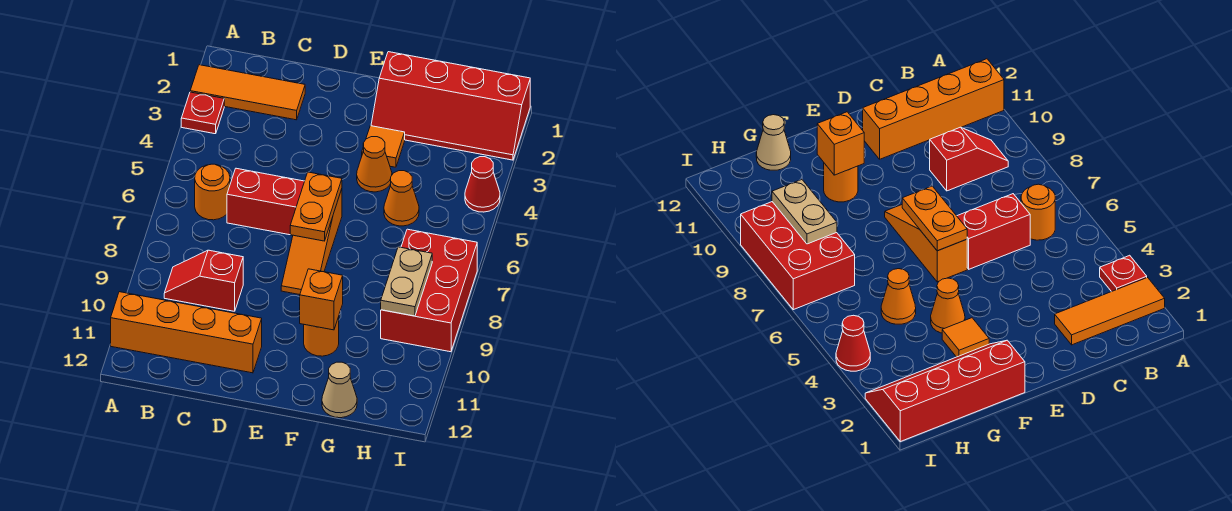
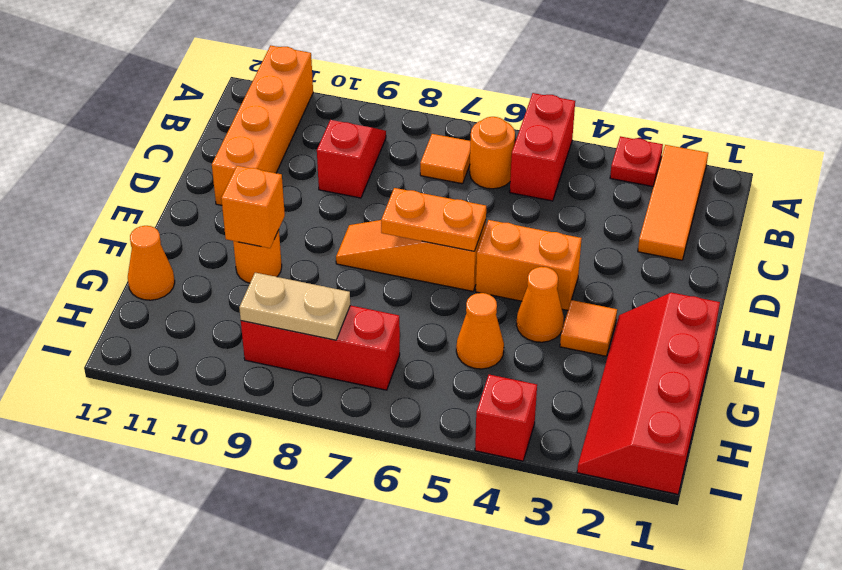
none -> orange 1x1 tile [420,134,470,184]
red 1x2 brick [227,168,305,235] -> red 1x2 brick moved to [510,93,575,201]
none -> orange 1x2 brick [476,220,582,310]
tan 1x1 cone [322,362,357,418] -> orange 1x1 cone [128,226,175,300]
red 2x3 brick [381,229,477,352] -> red 1x3 brick [241,305,400,390]
red 1x1 cone [465,157,500,212] -> red 1x1 brick [475,375,537,461]

